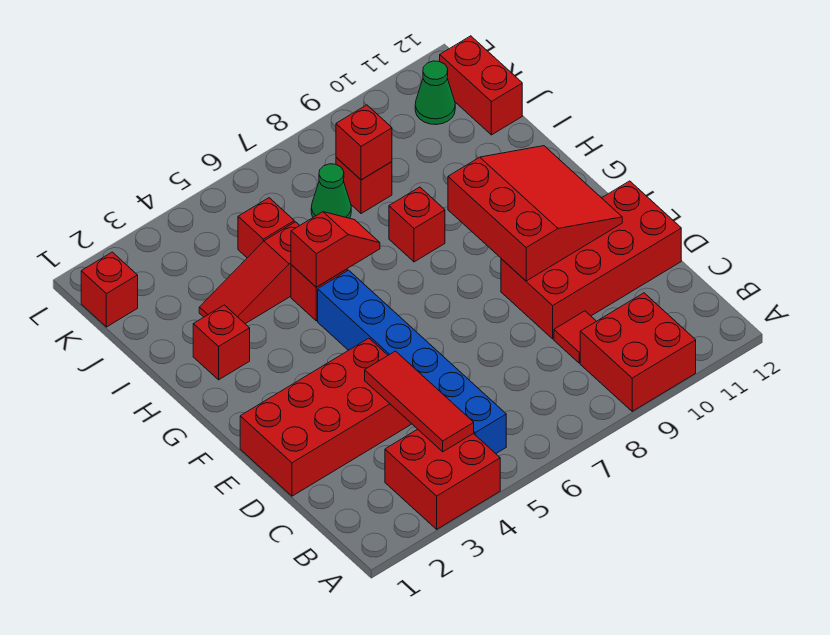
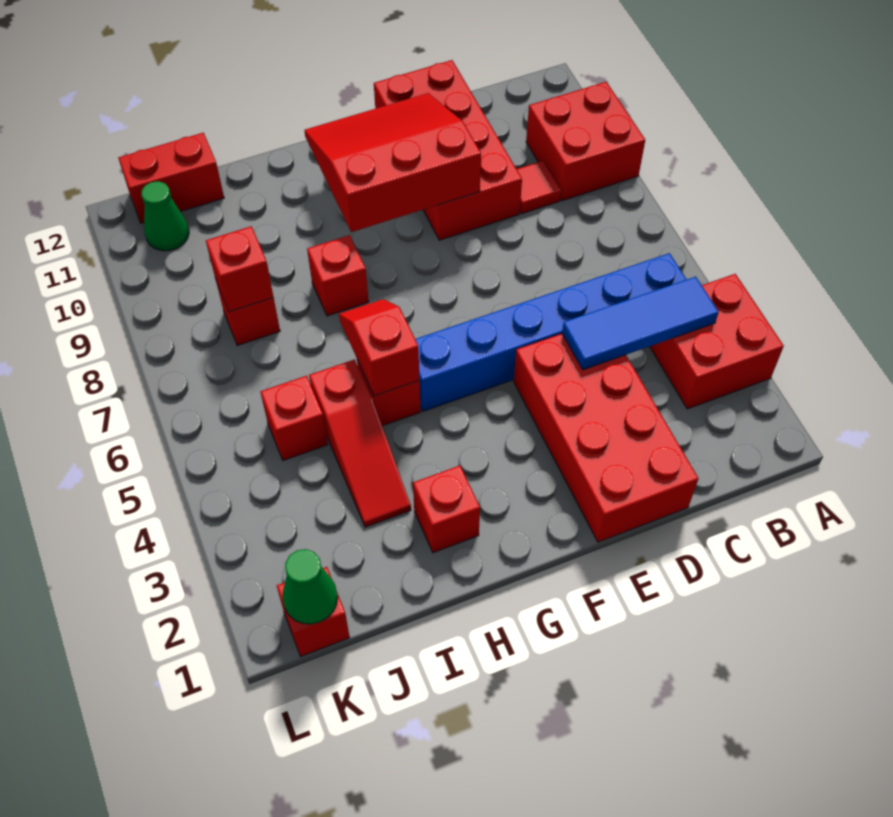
red 1x3 tile [365,351,474,452] -> blue 1x3 tile [562,277,719,370]
green 1x1 cone [311,164,351,218] -> green 1x1 cone moved to [282,549,338,624]

